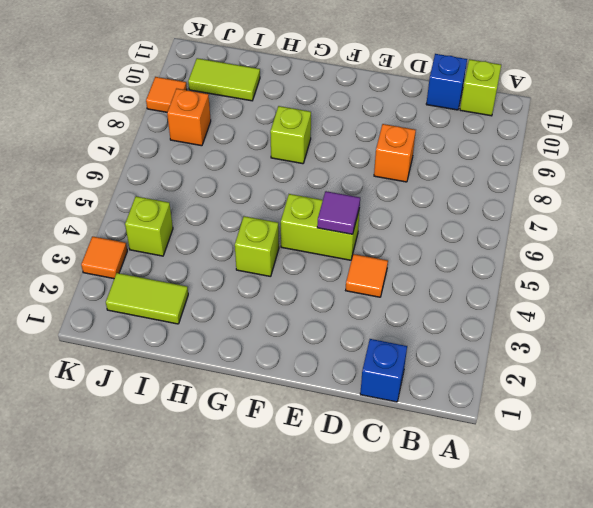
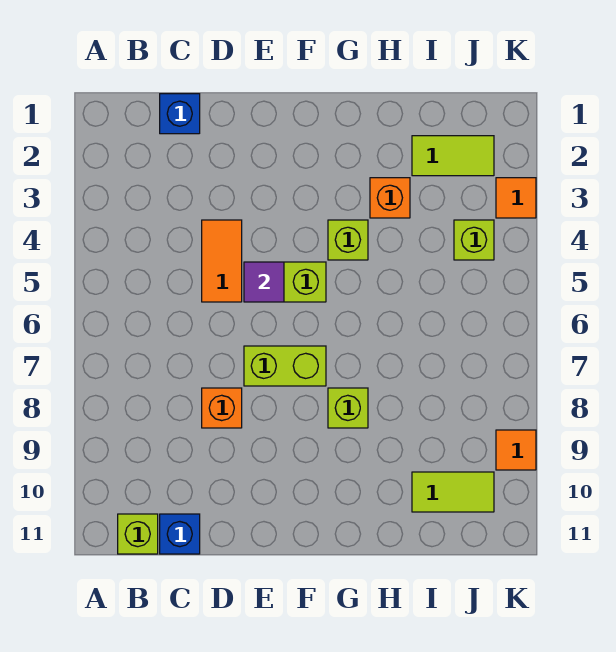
orange 1x1 tile [346,254,388,297] -> orange 1x2 tile [202,220,242,302]
none -> lime 1x2 brick [244,346,326,386]
orange 1x1 brick [167,89,211,146] -> orange 1x1 brick moved to [370,178,410,218]

